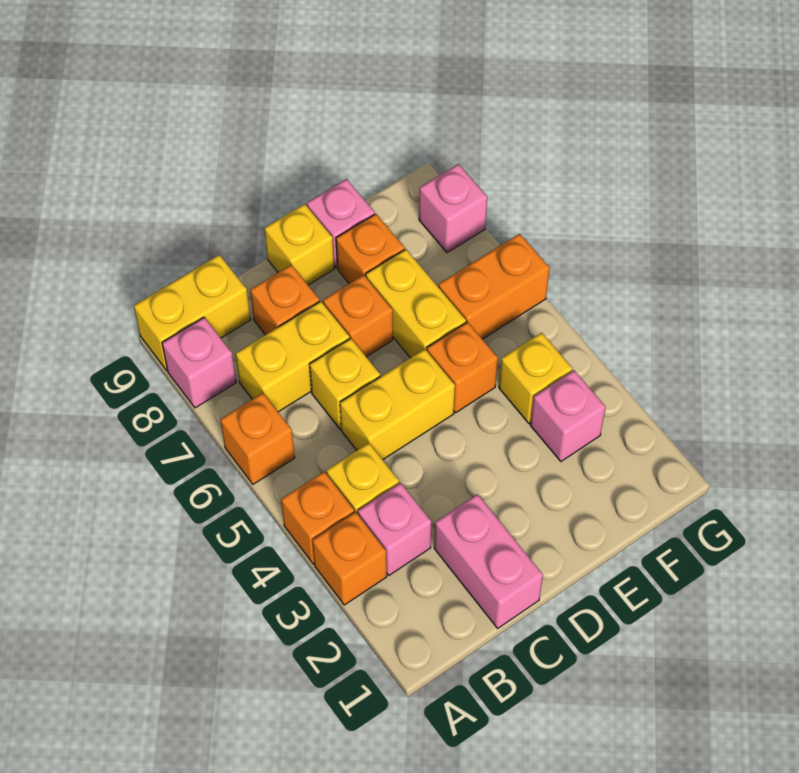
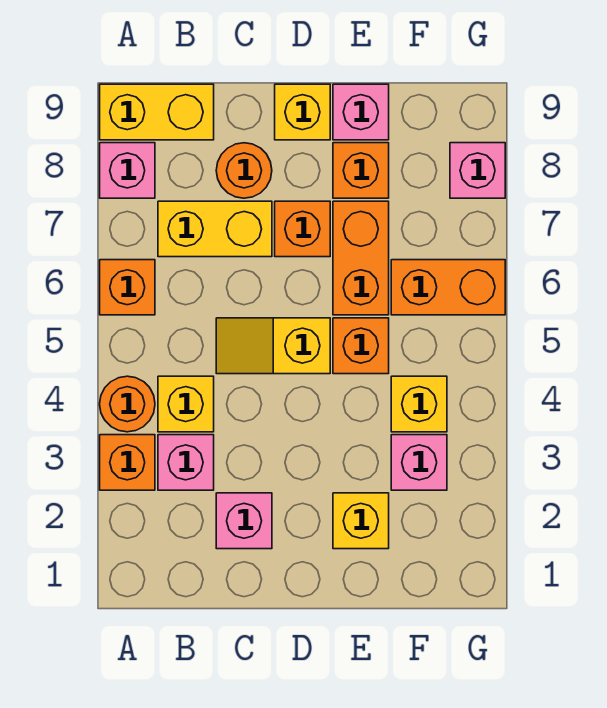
orange 1x1 brick [281,472,354,564] -> orange 1x1 round brick [100,376,155,432]
pink 1x2 brick [434,494,543,628] -> pink 1x1 brick [216,493,272,549]
yellow 1x2 brick [340,349,455,460] -> yellow 1x2 slope [216,318,330,374]
yellow 1x1 brick [310,339,380,429] -> yellow 1x1 brick moved to [333,493,389,549]
orange 1x1 brick [250,265,320,335] -> orange 1x1 round brick [216,143,272,198]
yellow 1x2 brick [366,249,466,358] -> orange 1x2 brick [333,201,389,315]

